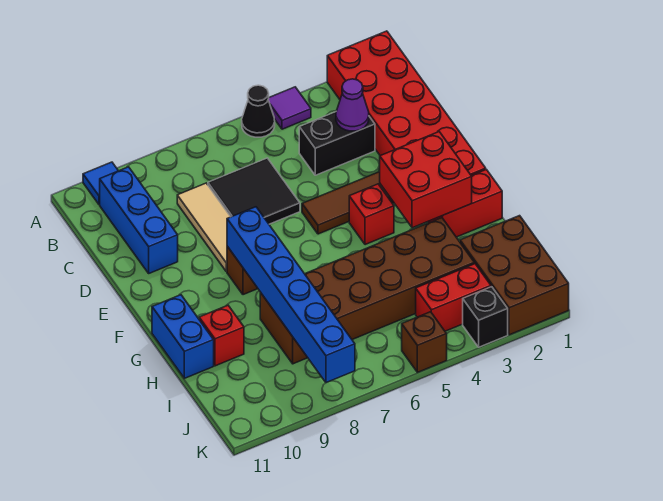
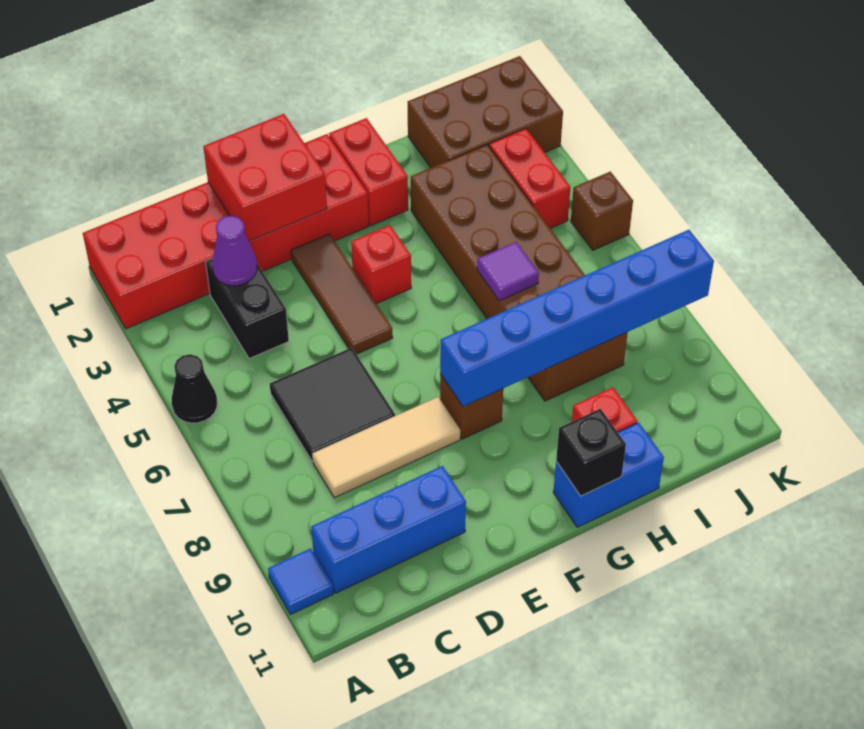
purple 1x1 tile [268,87,311,129] -> purple 1x1 tile moved to [477,242,539,301]
red 2x2 brick [380,132,472,228] -> red 2x2 brick moved to [203,114,327,241]
black 1x1 brick [463,287,508,347] -> black 1x1 brick moved to [556,409,626,496]

